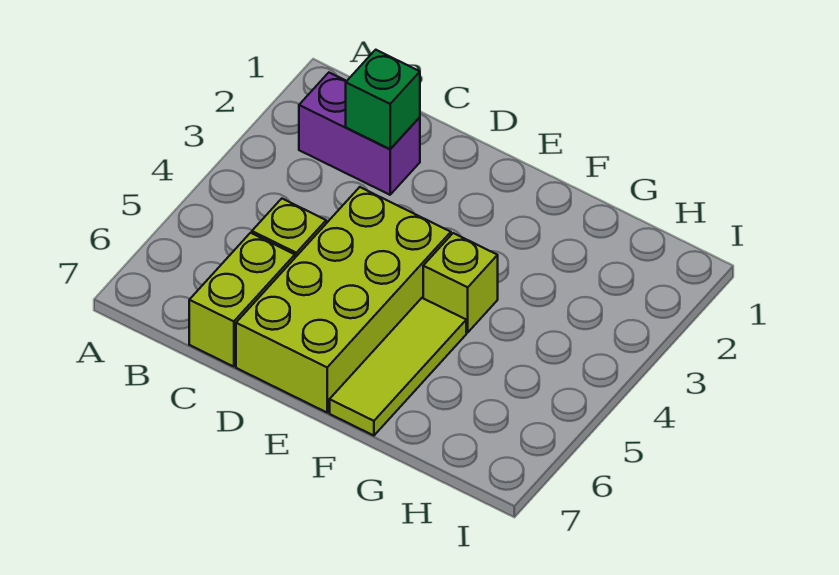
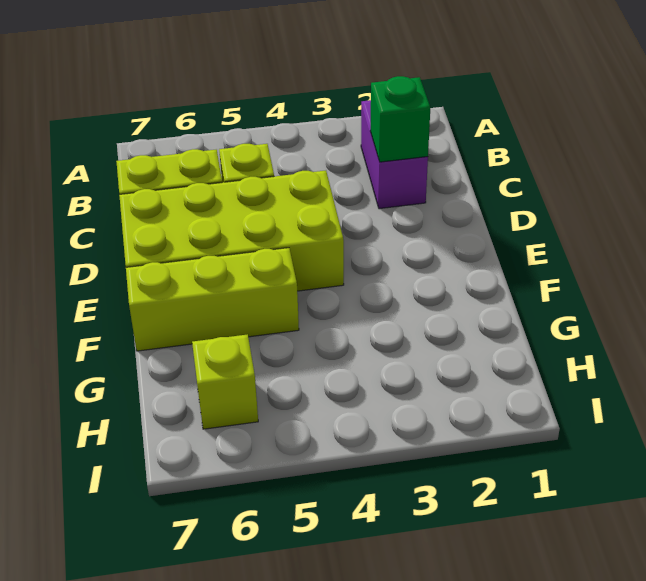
lime 1x1 brick [423,233,498,332] -> lime 1x1 brick moved to [192,334,258,429]
lime 1x3 tile [330,298,466,436] -> lime 1x3 brick [126,248,299,351]

